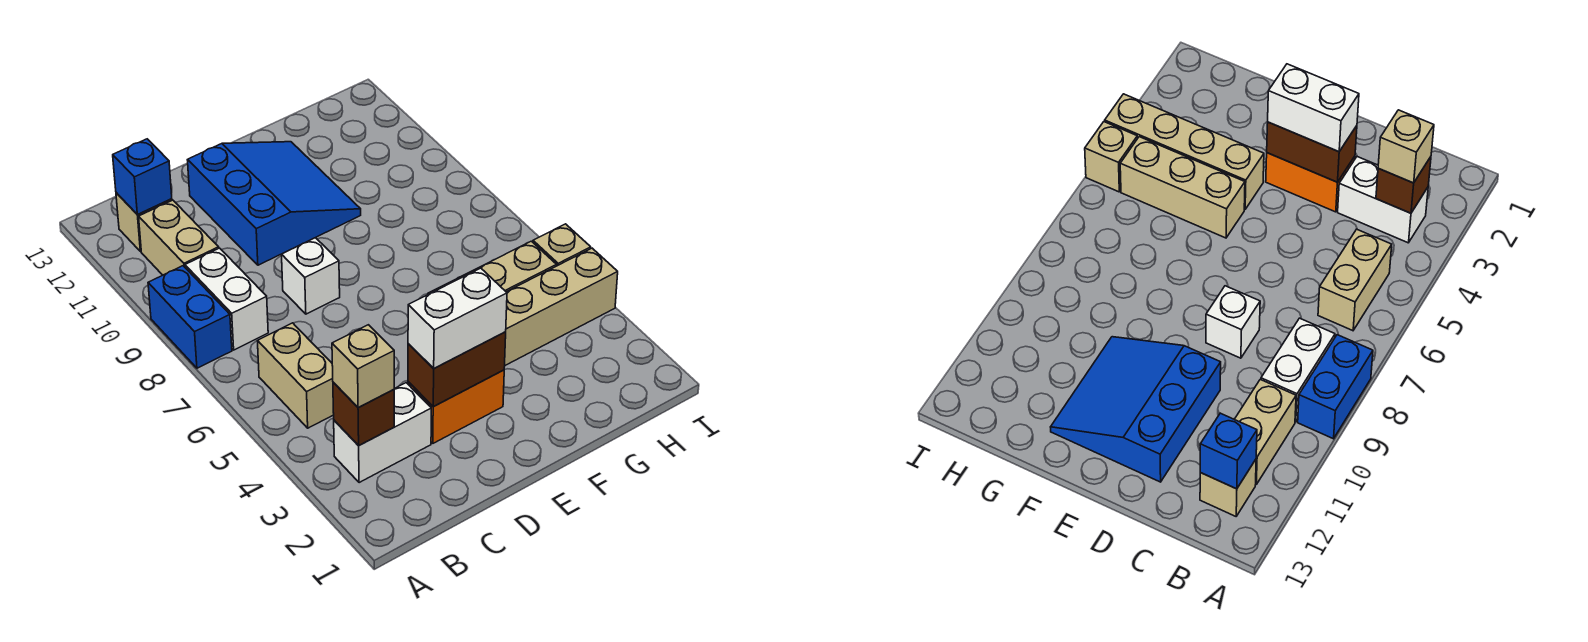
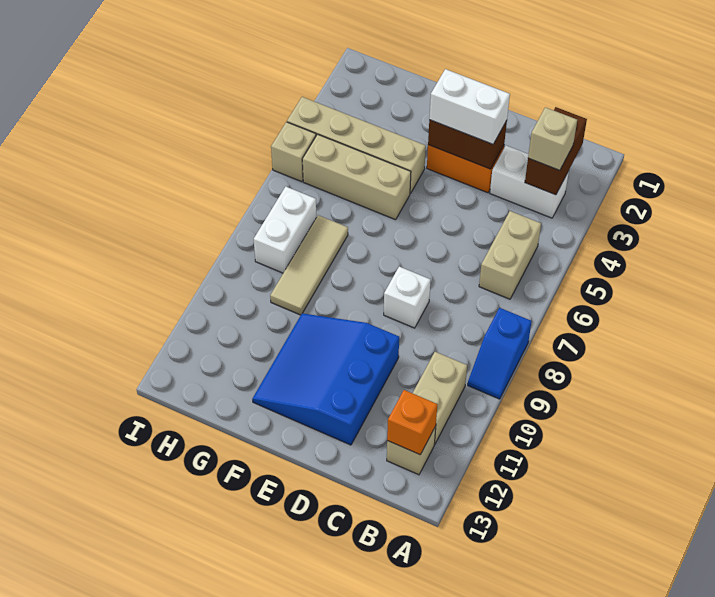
blue 1x2 brick [148,266,232,368] -> blue 1x2 slope [468,308,532,399]
brown 1x1 brick [333,382,394,446] -> brown 1x2 brick [525,107,587,195]
white 1x2 brick [185,248,268,350] -> white 1x2 brick moved to [254,187,316,273]
blue 1x1 brick [113,139,172,214] -> orange 1x1 brick [387,390,437,455]
none -> tan 1x3 tile [270,215,348,315]

